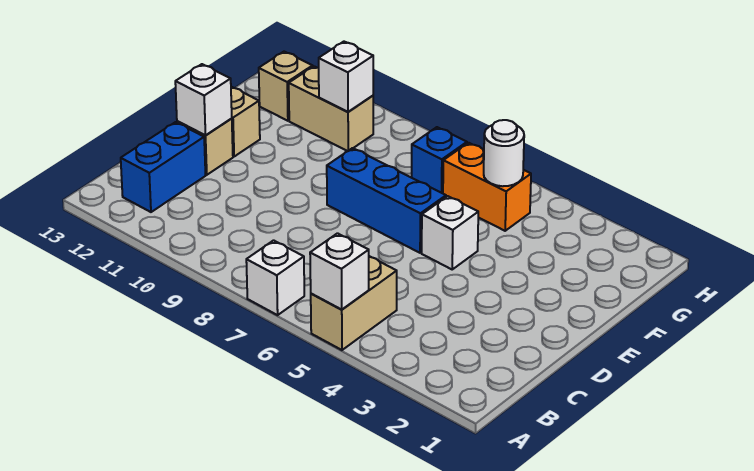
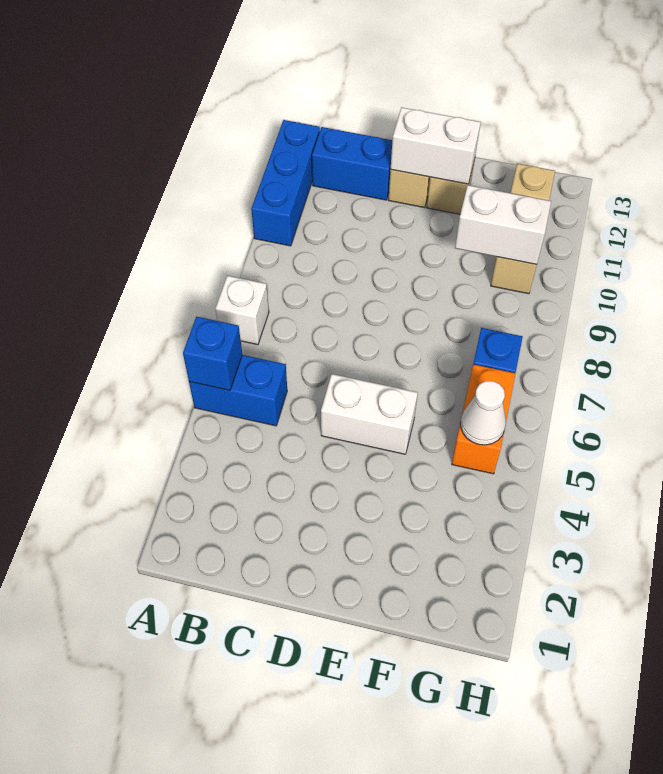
tan 1x2 brick [311,256,397,350] -> blue 1x2 brick [189,355,287,426]
white 1x1 brick [310,233,369,309] -> blue 1x1 brick [183,317,242,390]
white 1x1 brick [175,64,232,135] -> white 1x2 brick [391,107,481,184]
white 1x1 brick [422,196,478,269] -> white 1x2 brick [321,374,418,454]
blue 1x3 brick [327,148,446,253] -> blue 1x3 brick moved to [251,120,320,246]
white 1x1 round brick [484,120,524,186] -> white 1x1 cone [461,381,506,445]
white 1x1 brick [319,42,373,112] -> white 1x2 brick [455,185,551,264]

